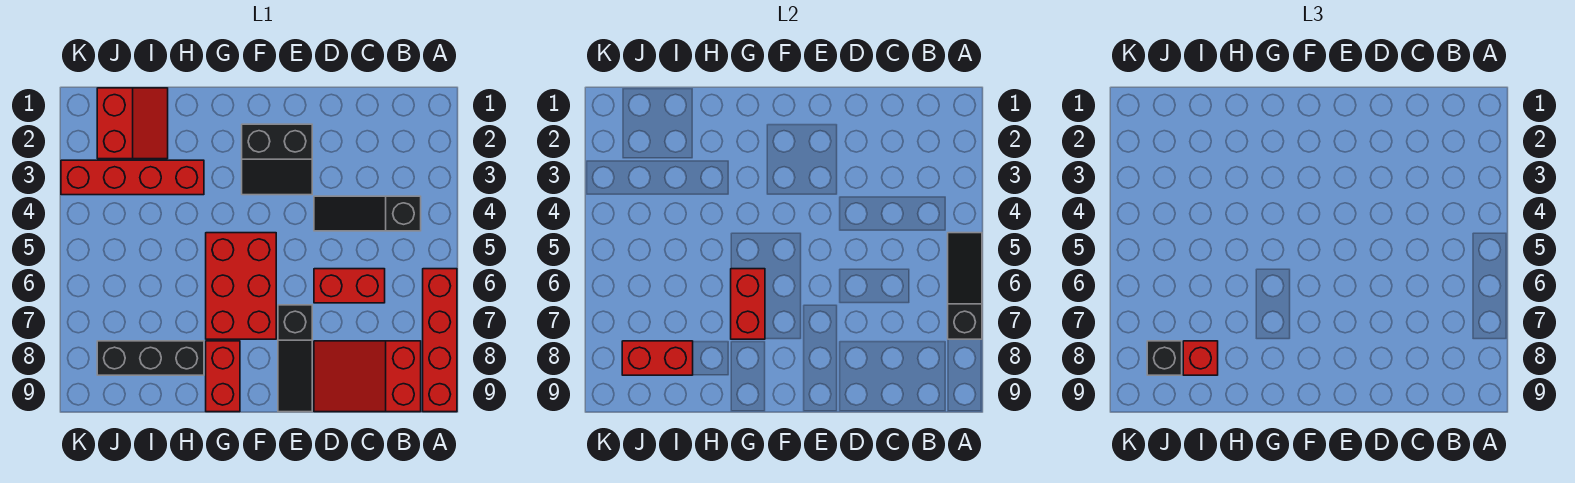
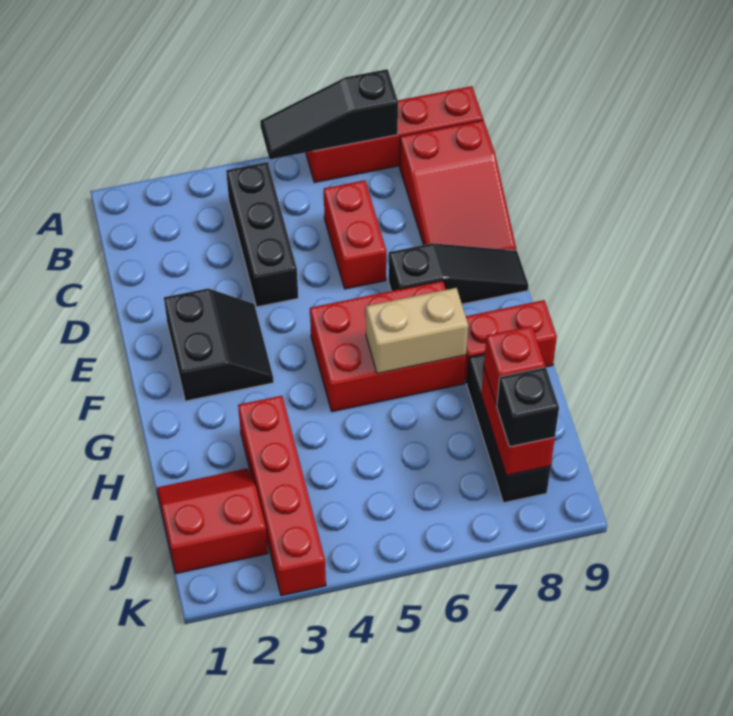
black 1x3 slope [314,196,421,231] -> black 1x3 brick [226,162,298,307]
red 1x2 brick [731,269,765,339] -> tan 1x2 brick [366,288,468,373]

